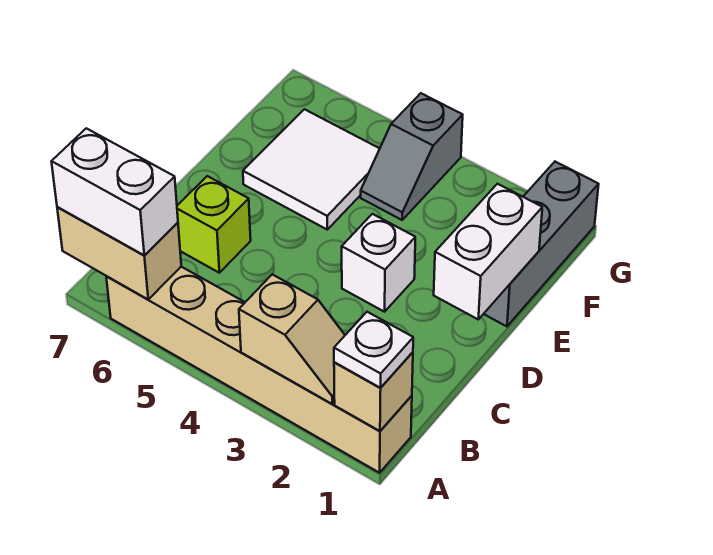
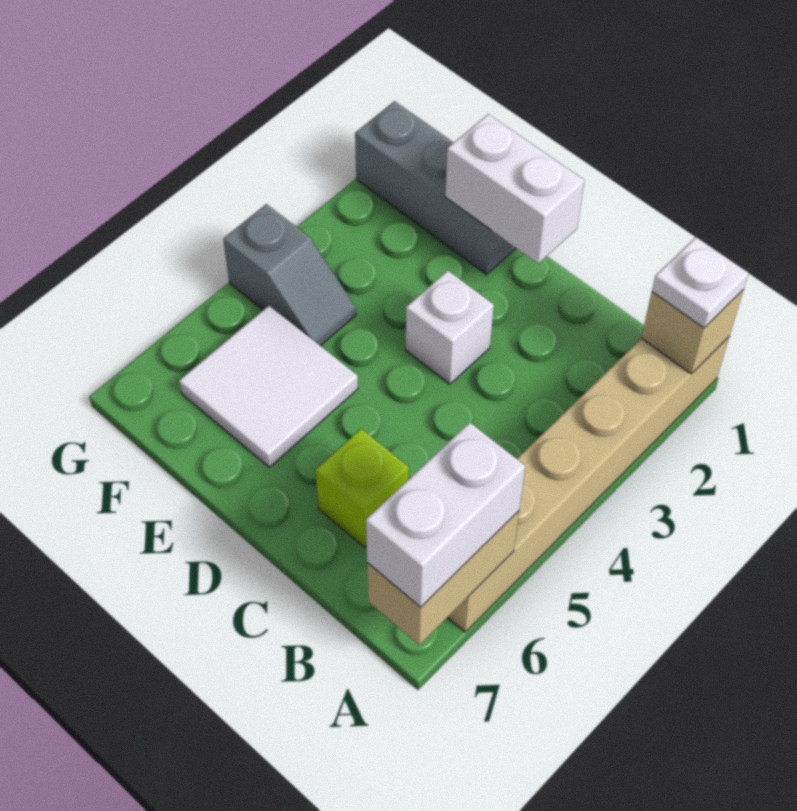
tan 1x2 slope [239,274,345,404] -> none

